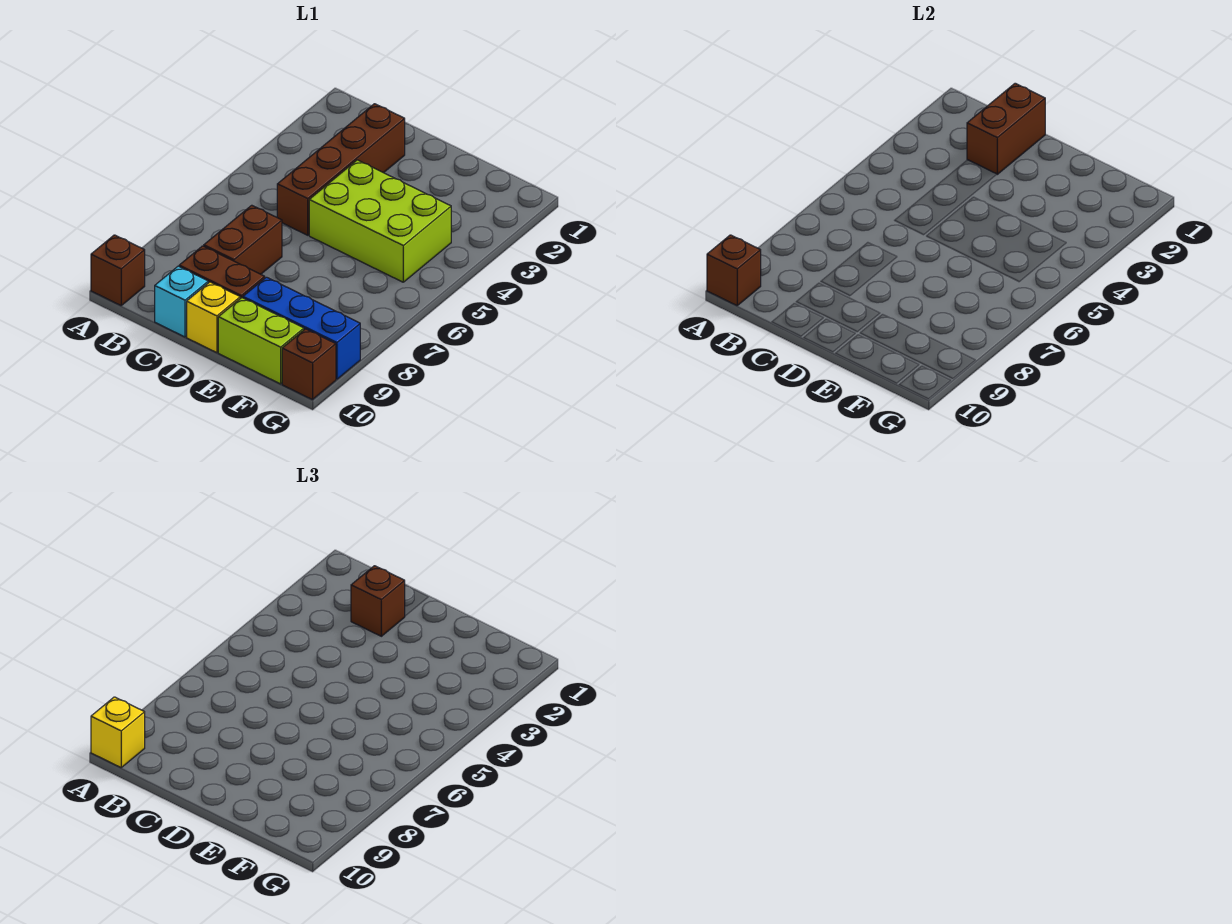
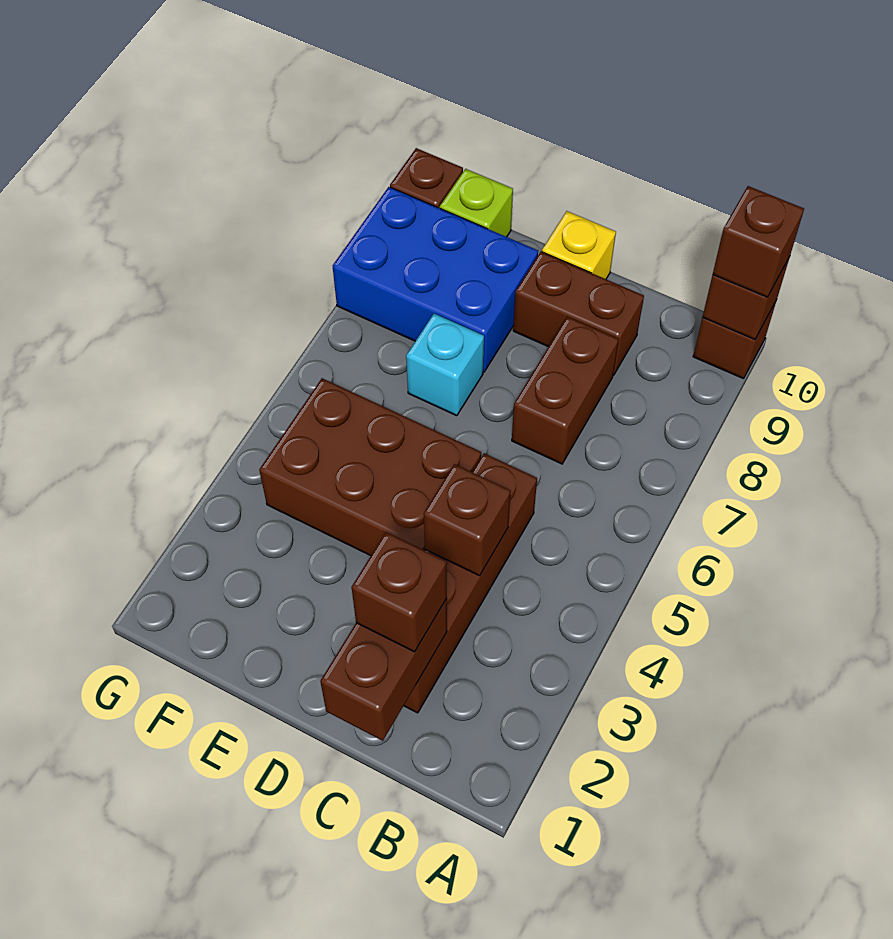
yellow 1x1 brick [91,697,145,767] -> brown 1x1 brick [713,186,804,297]
none -> brown 1x1 brick [424,464,511,576]
cyan 1x1 brick [155,266,208,337] -> cyan 1x1 brick moved to [406,314,484,416]
lime 2x3 brick [309,160,451,282] -> brown 2x3 brick [259,378,481,556]
blue 1x3 brick [243,277,360,379] -> blue 2x3 brick [333,187,538,372]
lime 1x2 brick [218,298,304,384] -> lime 1x1 brick [440,169,513,237]

